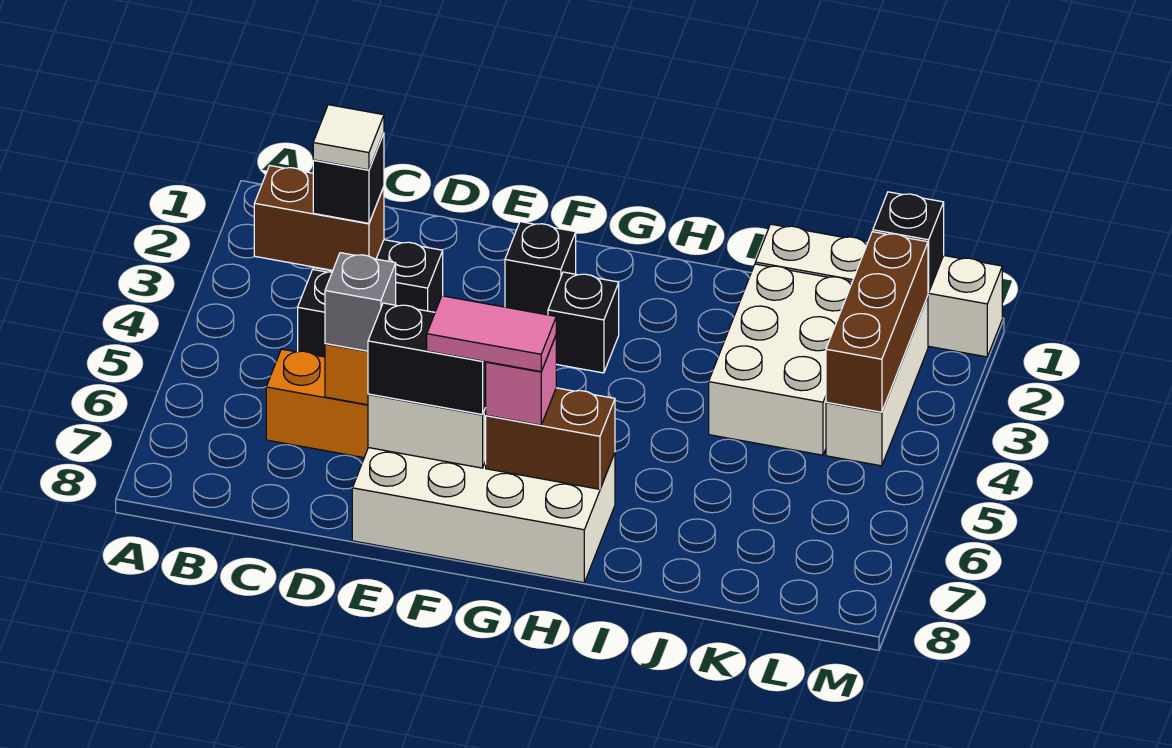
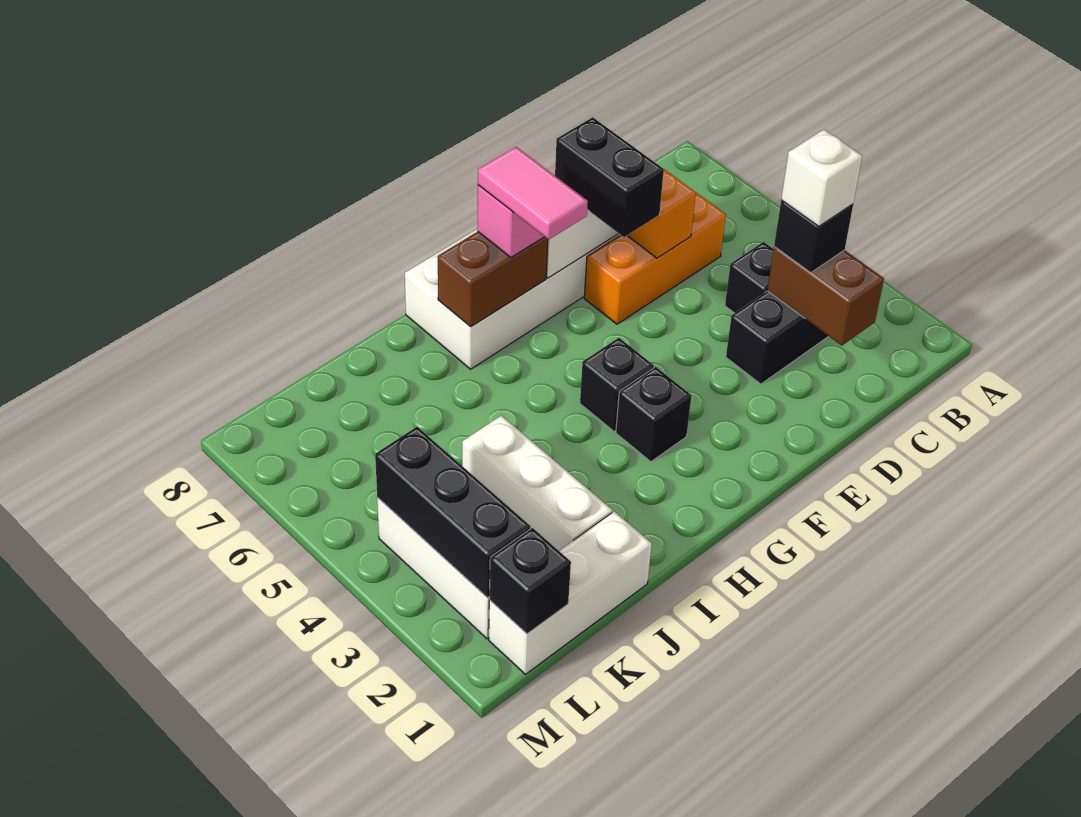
brown 1x2 brick [254,166,384,270] -> brown 1x2 brick turned to [767,247,884,346]
white 1x1 tile [313,105,384,170] -> white 1x1 brick [781,130,862,226]
grey 1x1 brick [325,253,396,351] -> none
black 1x2 brick [368,303,486,415] -> black 1x2 brick turned to [555,117,664,237]
black 1x1 brick [505,222,576,315] -> black 1x1 brick moved to [580,338,654,431]
pink 1x2 tile [427,296,556,372] -> pink 1x2 tile turned to [478,147,588,239]
white 1x4 brick [755,224,1002,357] -> white 1x3 brick [489,511,652,674]
white 2x3 brick [709,264,852,455] -> white 1x3 brick [462,415,612,551]
brown 1x3 brick [826,232,928,412] -> black 1x3 brick [375,427,531,598]

